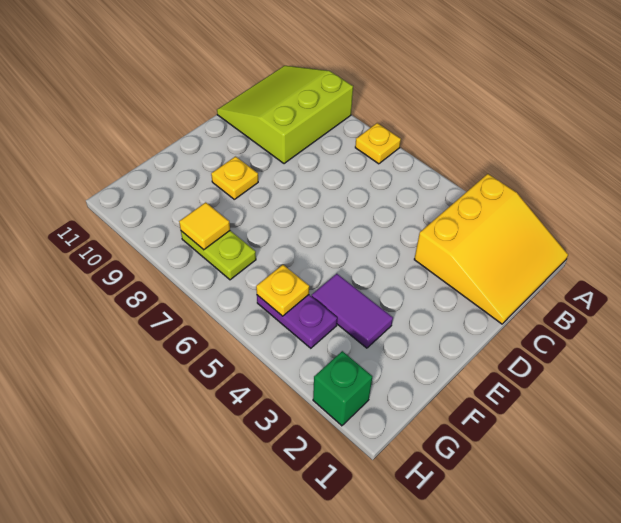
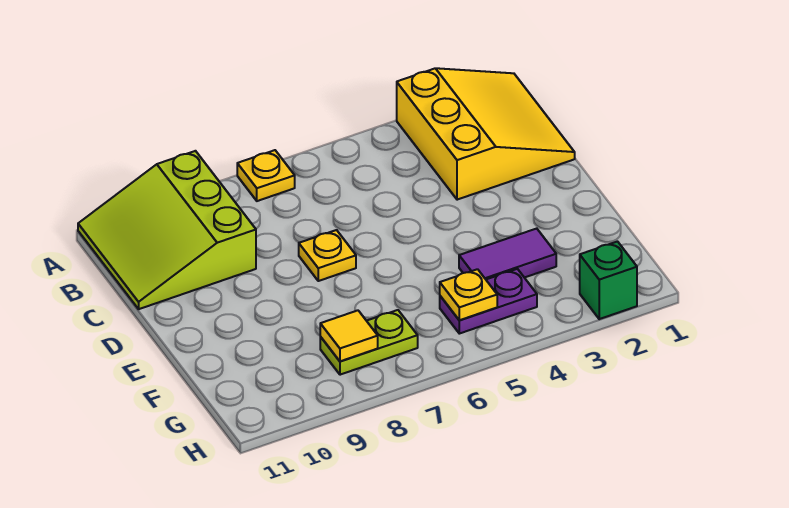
yellow 1x1 plate [211,156,258,199] -> yellow 1x1 plate moved to [299,230,356,281]

